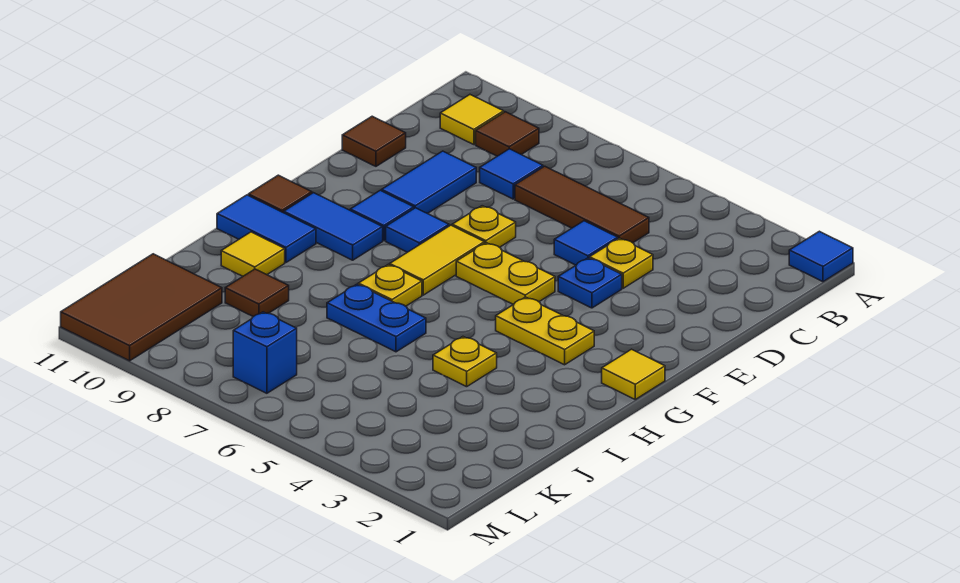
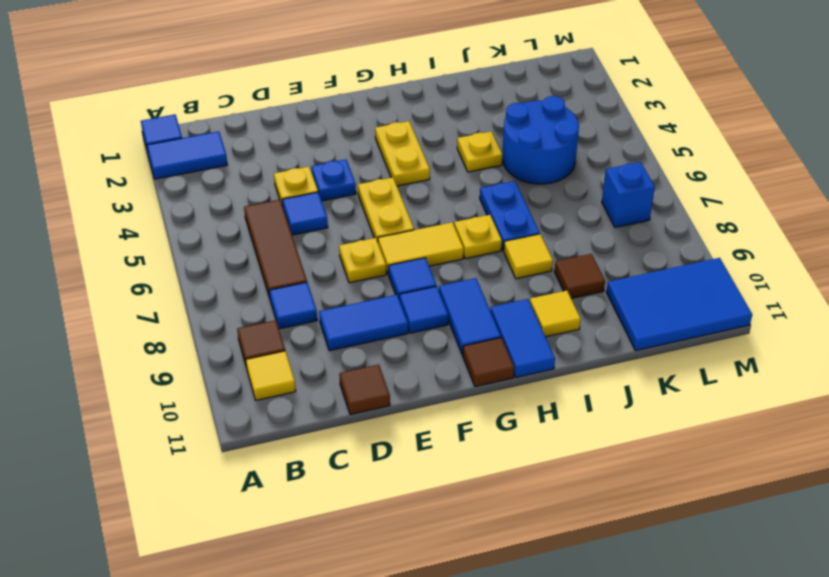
none -> blue 1x2 tile [147,131,227,179]
yellow 1x1 tile [602,349,665,399] -> yellow 1x1 tile moved to [504,234,553,279]
none -> blue 2x2 round brick [502,96,579,184]
brown 2x3 tile [61,254,222,361] -> blue 2x3 tile [606,258,752,350]

